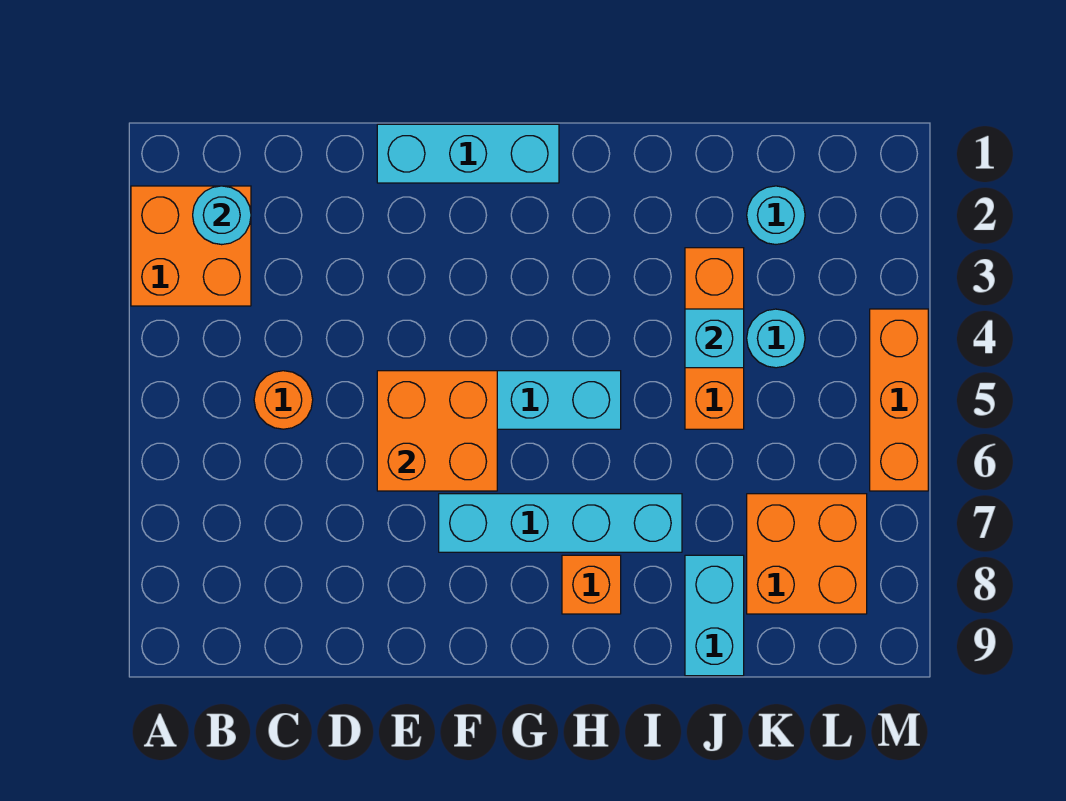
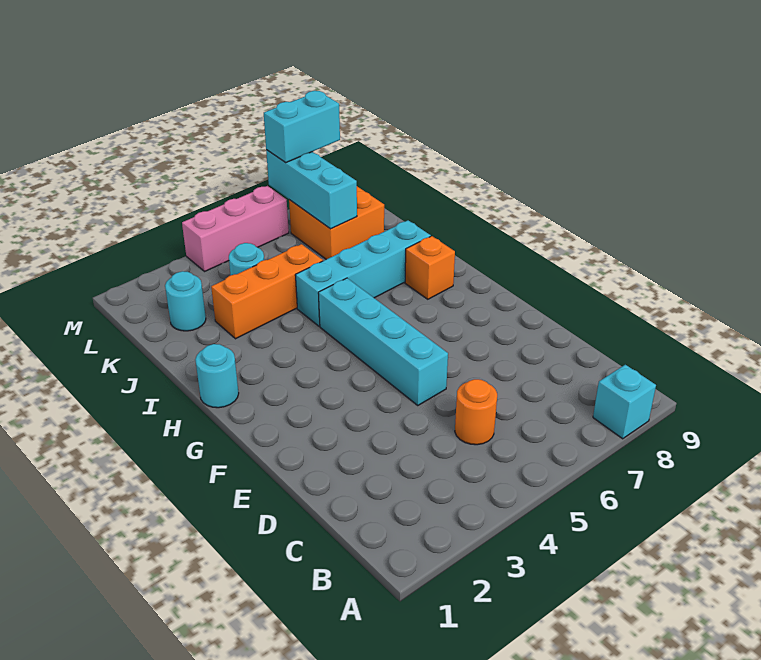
orange 2x2 brick [131,186,251,306] -> none
cyan 1x1 round brick [193,186,251,245] -> cyan 1x1 round brick moved to [195,344,239,408]
cyan 1x3 brick [377,124,559,183] -> cyan 1x3 brick moved to [266,150,357,229]
orange 2x2 brick [377,371,497,491] -> none
cyan 1x4 brick [439,494,682,552] -> cyan 1x4 brick turned to [296,220,431,326]
cyan 1x1 brick [685,309,744,368] -> cyan 1x1 brick moved to [593,365,656,439]
cyan 1x2 brick [685,555,744,676] -> cyan 1x2 brick moved to [264,91,340,163]
orange 1x3 brick [870,309,928,491] -> pink 1x3 brick [182,186,289,271]

